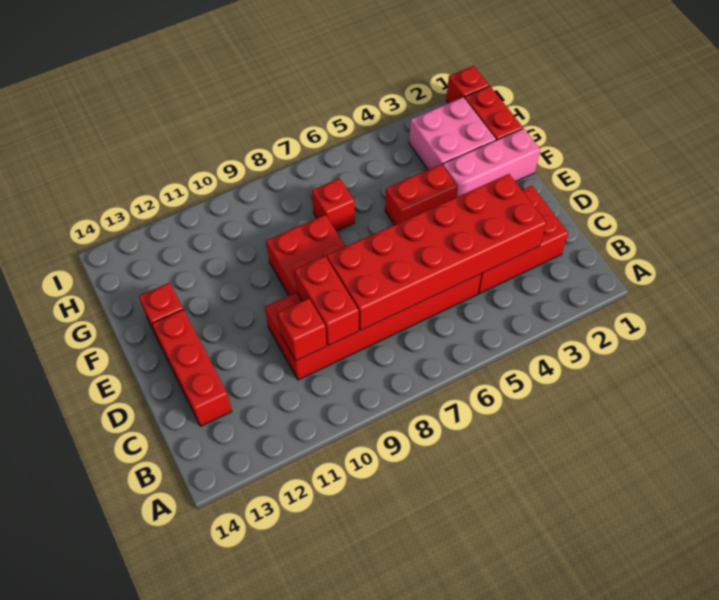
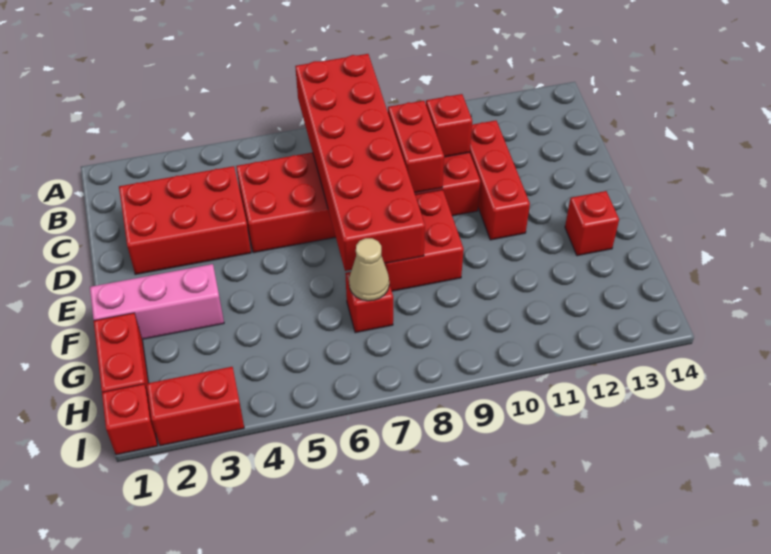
red 2x6 brick [327,174,546,330] -> red 2x6 brick turned to [295,54,425,271]
red 1x3 brick [152,309,232,426] -> red 1x3 brick moved to [470,120,530,240]
red 1x2 brick [385,164,457,225] -> red 1x2 brick moved to [147,367,244,446]
pink 2x2 brick [409,97,496,170] -> none
none -> tan 1x1 cone [349,238,389,301]

